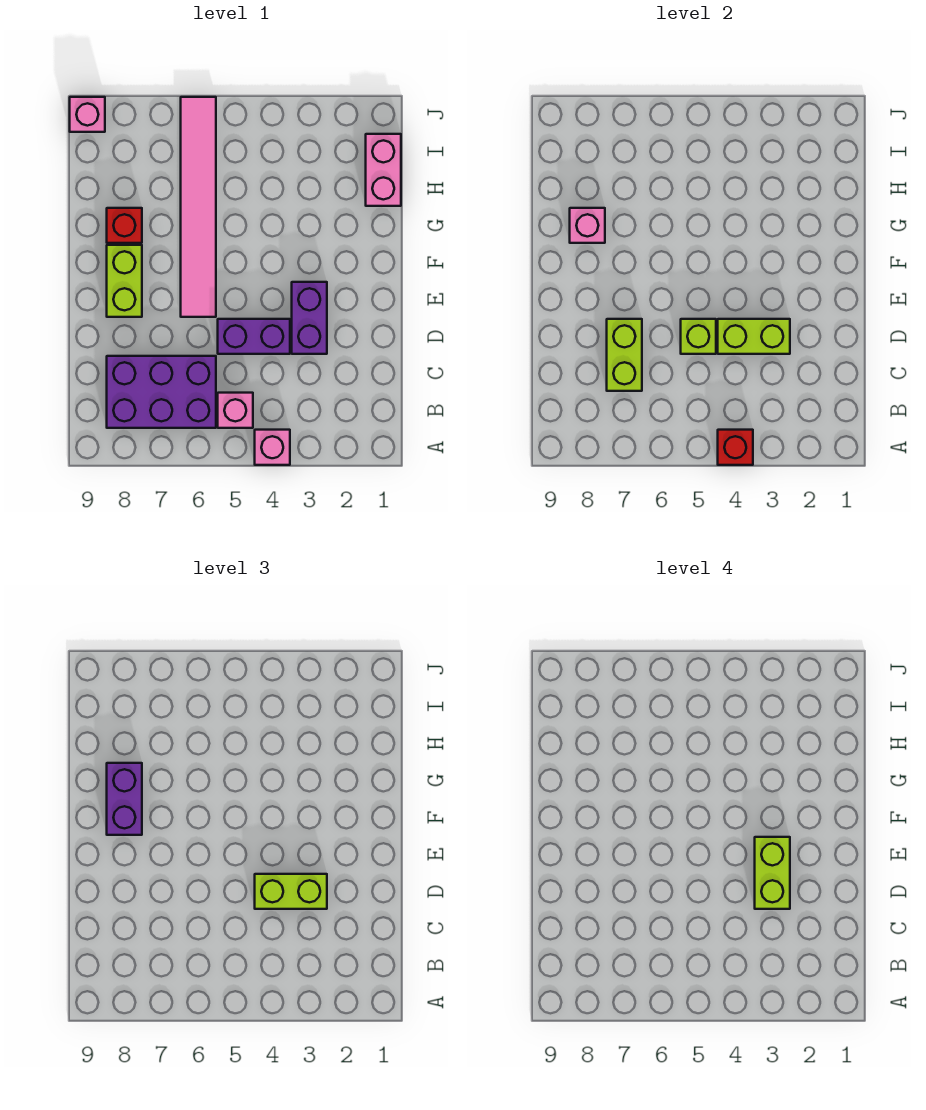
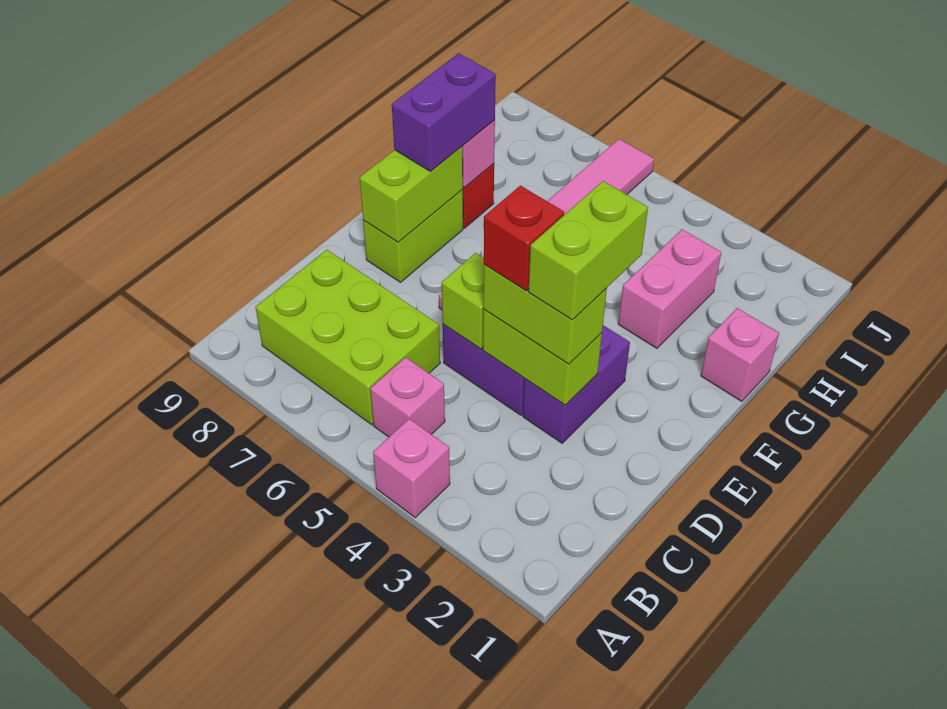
red 1x1 brick [718,430,753,465] -> red 1x1 brick moved to [484,186,564,291]
purple 2x3 brick [107,356,216,428] -> lime 2x3 brick [255,250,440,425]
lime 1x2 brick [607,319,642,391] -> lime 1x2 brick moved to [360,147,463,242]
pink 1x2 brick [366,134,401,206] -> pink 1x2 brick moved to [618,230,721,348]
pink 1x1 brick [70,97,105,132] -> pink 1x1 brick moved to [701,308,779,401]

